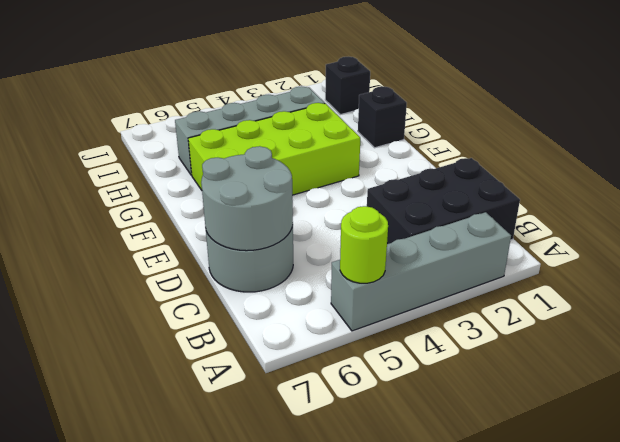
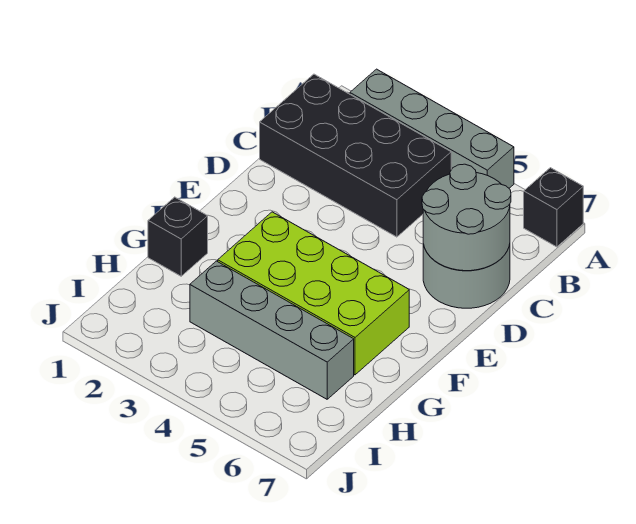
lime 1x1 round brick [340,206,388,283] -> none
black 2x3 brick [367,158,520,244] -> black 2x4 brick [260,74,451,237]
black 1x1 brick [325,57,370,115] -> black 1x1 brick moved to [524,168,583,247]

